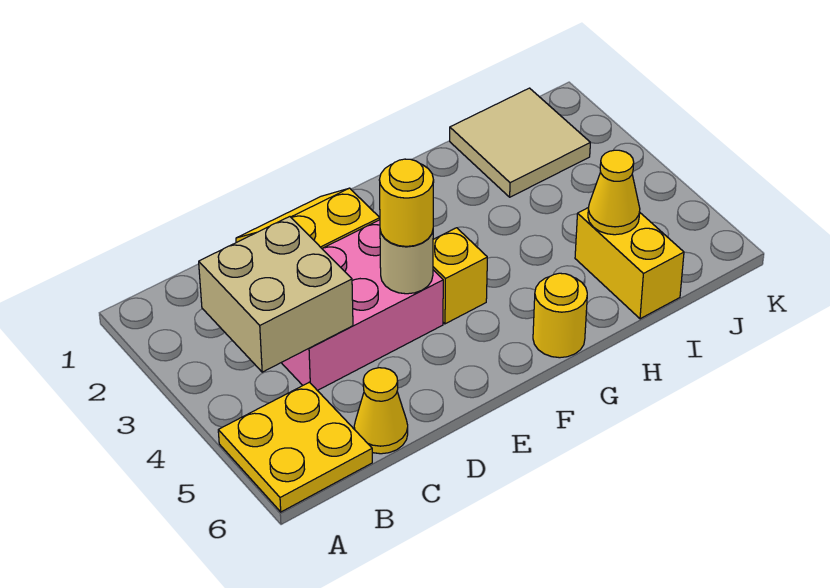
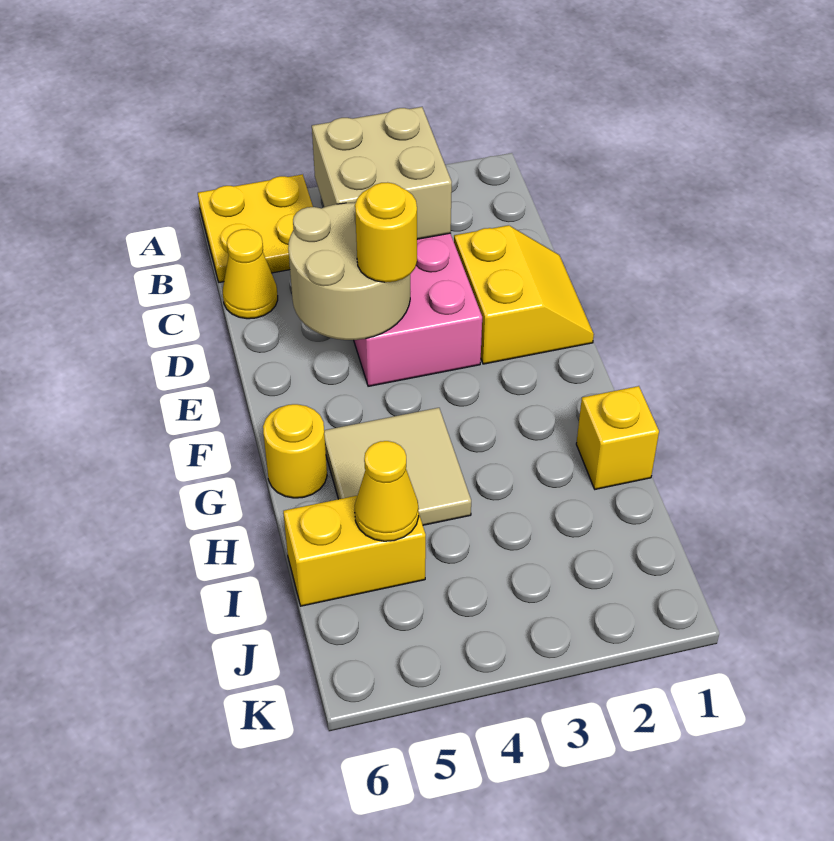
tan 1x1 round brick [380,230,433,294] -> tan 2x2 round brick [288,203,410,340]
yellow 1x1 brick [433,228,487,324] -> yellow 1x1 brick moved to [576,386,659,489]
tan 2x2 tile [450,88,590,197] -> tan 2x2 tile moved to [324,408,471,525]

